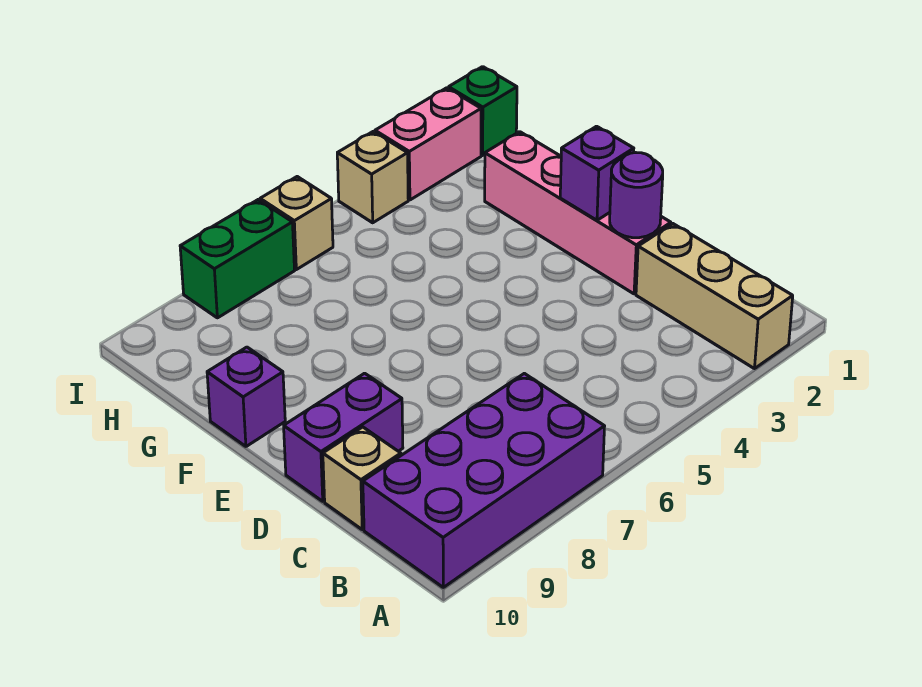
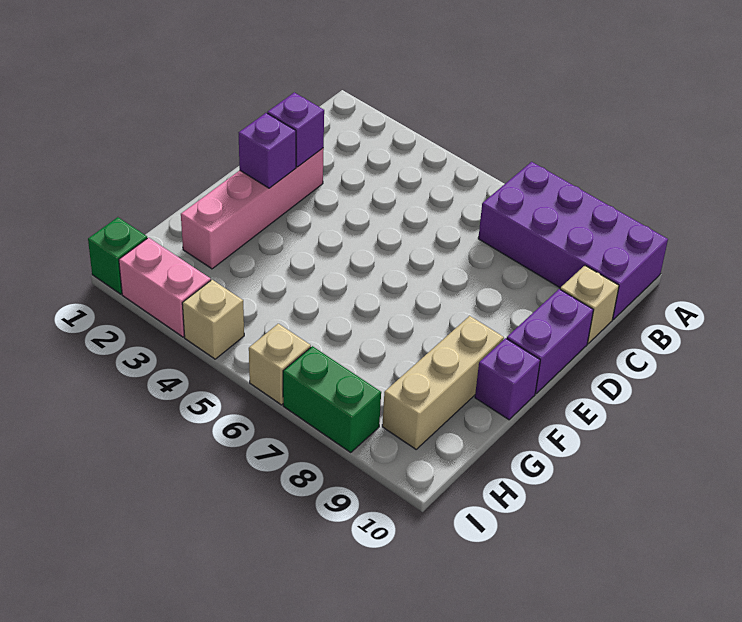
tan 1x3 brick [636,224,793,369] -> tan 1x3 brick moved to [382,316,504,449]
purple 1x1 round brick [610,153,663,238] -> purple 1x1 brick [267,92,324,167]
purple 1x2 brick [284,373,403,501] -> purple 1x2 brick turned to [507,289,593,393]

